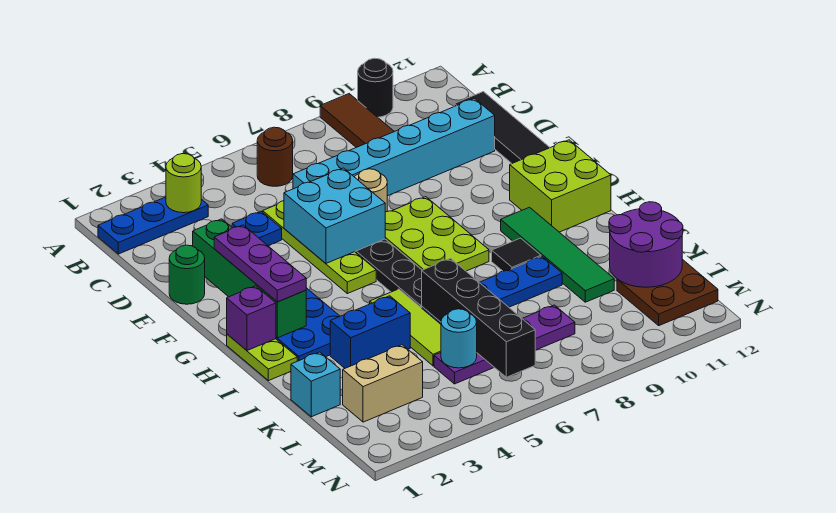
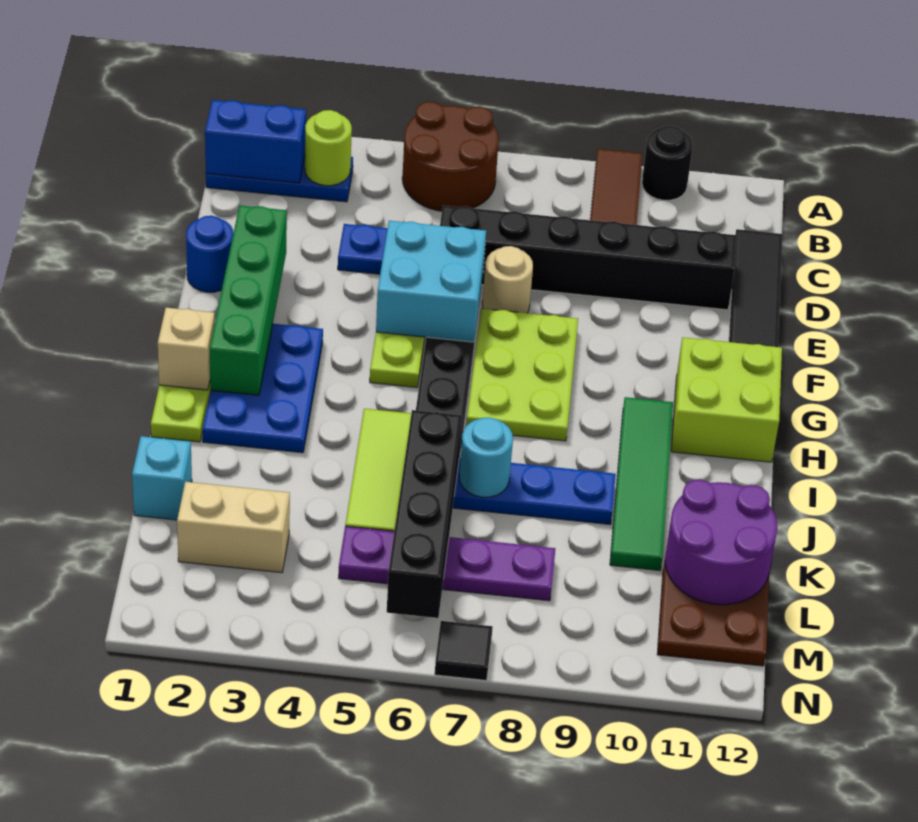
brown 1x1 round brick [257,127,293,186] -> brown 2x2 round brick [402,102,499,211]
cyan 1x6 brick [293,98,495,196] -> black 1x6 brick [440,206,737,310]
green 1x1 round brick [169,245,205,304] -> blue 1x1 round brick [186,216,233,292]
purple 1x3 plate [214,225,306,302] -> none
purple 1x1 brick [227,286,276,350] -> tan 1x1 brick [158,308,215,390]
black 1x1 tile [492,238,541,271] -> black 1x1 tile moved to [435,621,493,681]
blue 1x2 brick [330,296,410,368] -> blue 1x2 brick moved to [205,100,306,183]
cyan 1x1 round brick [441,309,477,368] -> cyan 1x1 round brick moved to [459,417,513,497]

